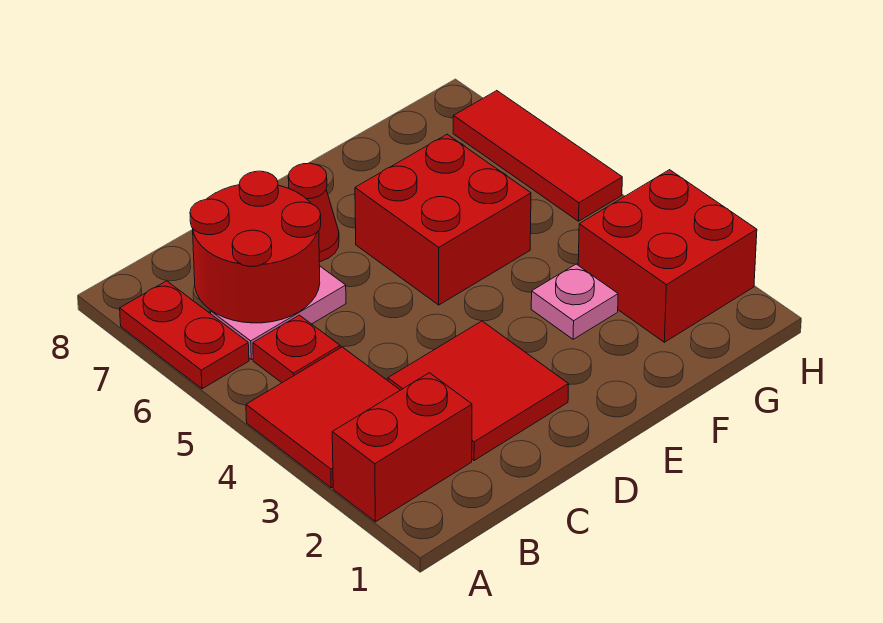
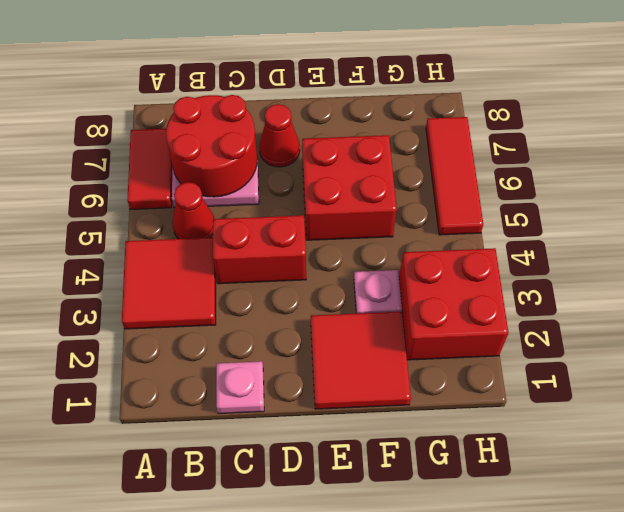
red 1x2 brick [332,373,472,522] -> red 1x2 brick moved to [213,215,306,284]
red 1x2 plate [120,281,249,389] -> red 1x2 tile [127,129,173,210]
red 1x1 plate [253,315,340,383] -> red 1x1 cone [172,182,214,239]
none -> pink 1x1 plate [216,361,264,414]
red 2x2 tile [388,321,568,460] -> red 2x2 tile moved to [311,312,411,409]

